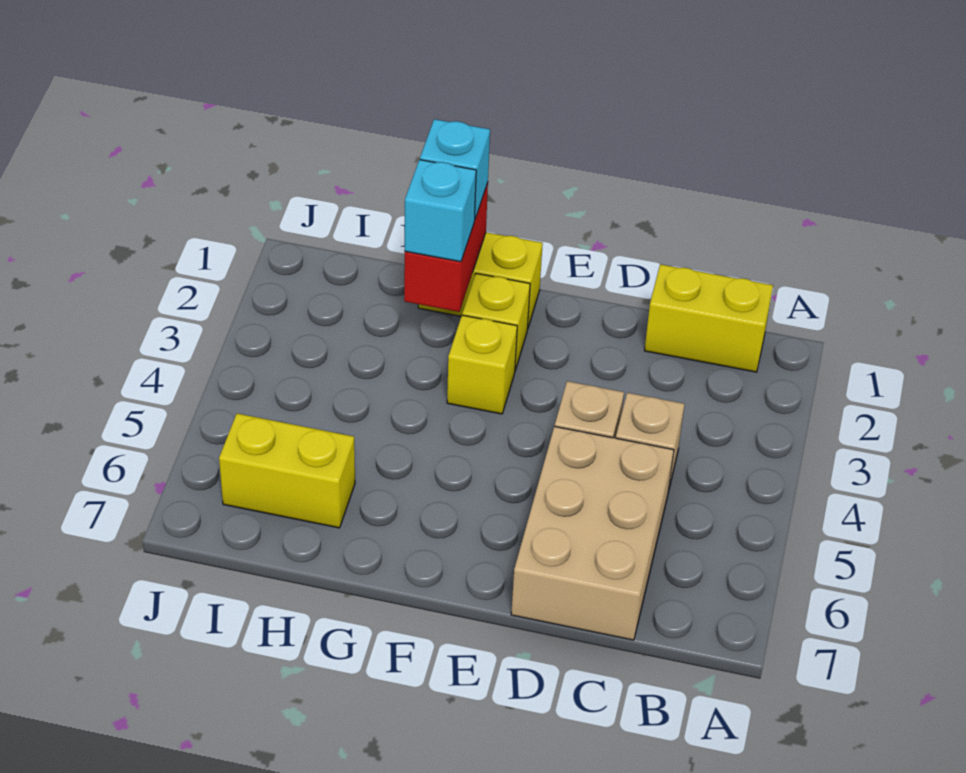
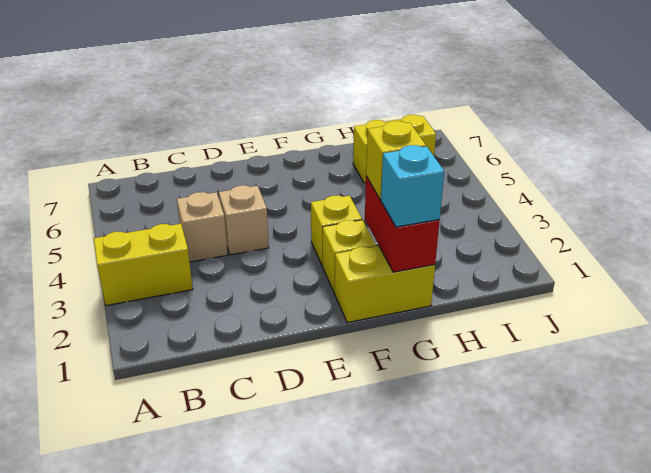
yellow 1x2 brick [644,264,773,372] -> yellow 1x2 brick moved to [94,224,193,306]
tan 2x3 brick [511,426,674,640] -> none
cyan 1x1 brick [405,160,476,262] -> yellow 1x1 brick [366,121,426,200]

